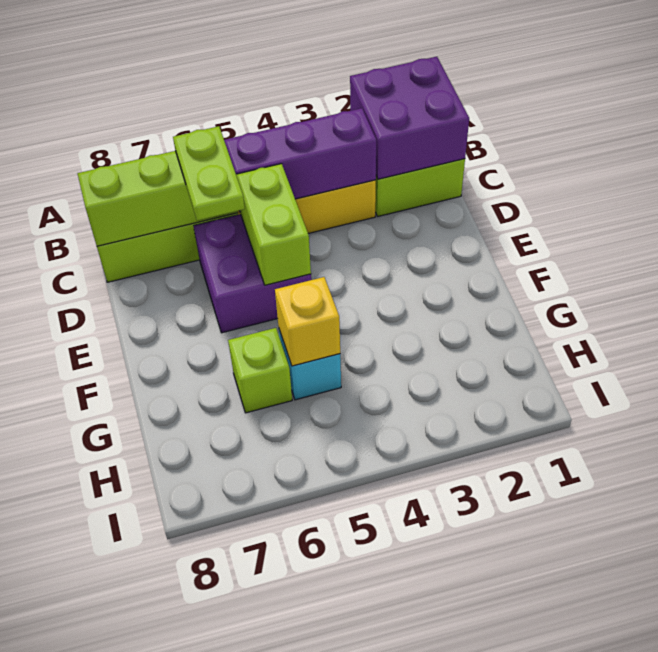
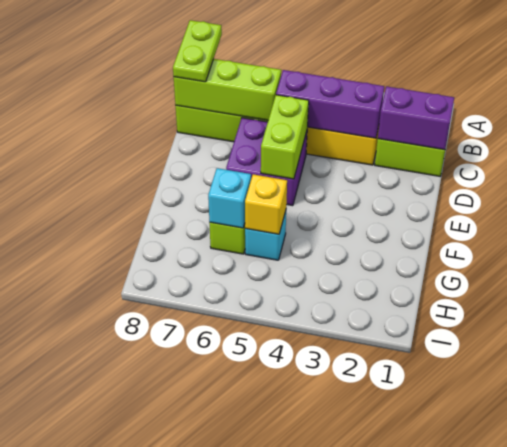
purple 2x2 brick [350,57,469,179] -> purple 1x2 brick [378,86,454,150]
lime 1x2 plate [173,126,245,220] -> lime 1x2 plate moved to [173,20,222,82]
none -> cyan 1x1 brick [208,168,251,228]

